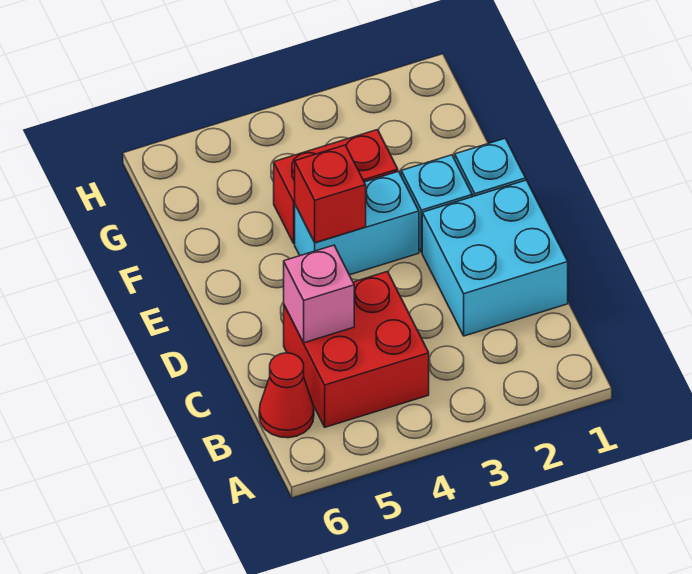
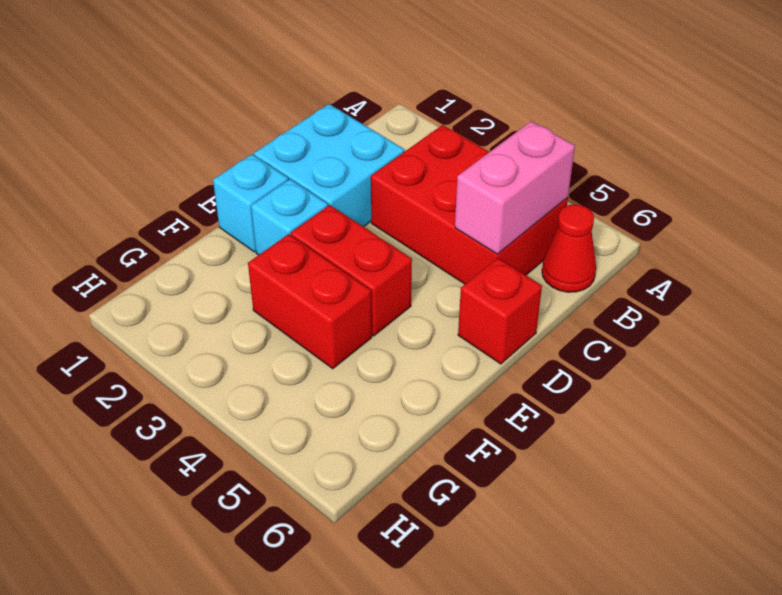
red 2x2 brick [284,272,429,427] -> red 2x3 brick [371,125,568,284]
pink 1x1 brick [284,245,354,343] -> pink 1x2 brick [455,121,575,254]
cyan 1x2 brick [295,171,419,275] -> red 1x2 brick [291,205,412,336]
red 1x1 brick [295,145,366,243] -> red 1x1 brick moved to [458,258,542,364]

